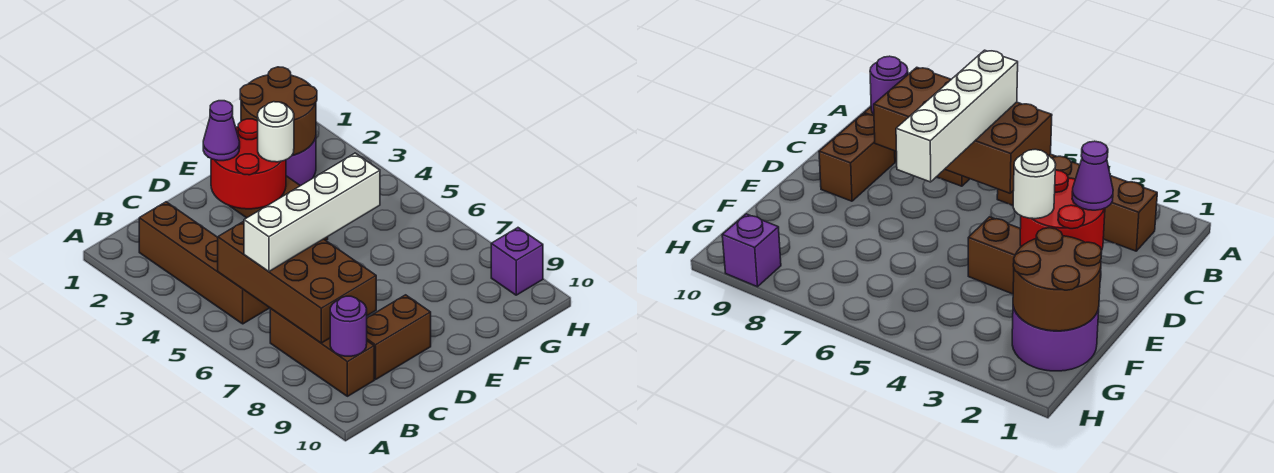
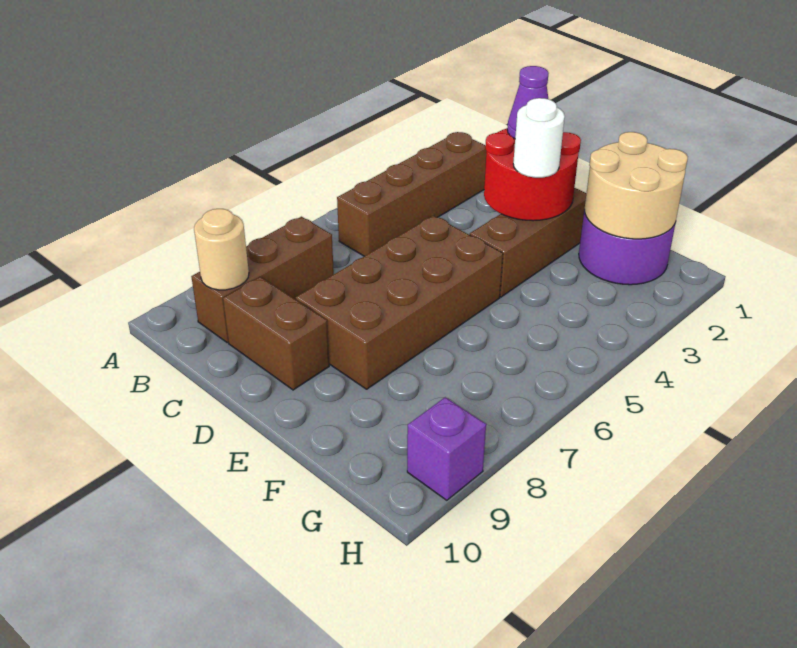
brown 2x4 brick [218,221,376,343] -> brown 2x4 brick moved to [296,216,503,389]
white 1x4 brick [244,153,380,271] -> none
purple 1x1 round brick [330,296,367,356] -> tan 1x1 round brick [194,209,249,290]
brown 2x2 round brick [240,67,317,155] -> tan 2x2 round brick [584,132,688,239]

